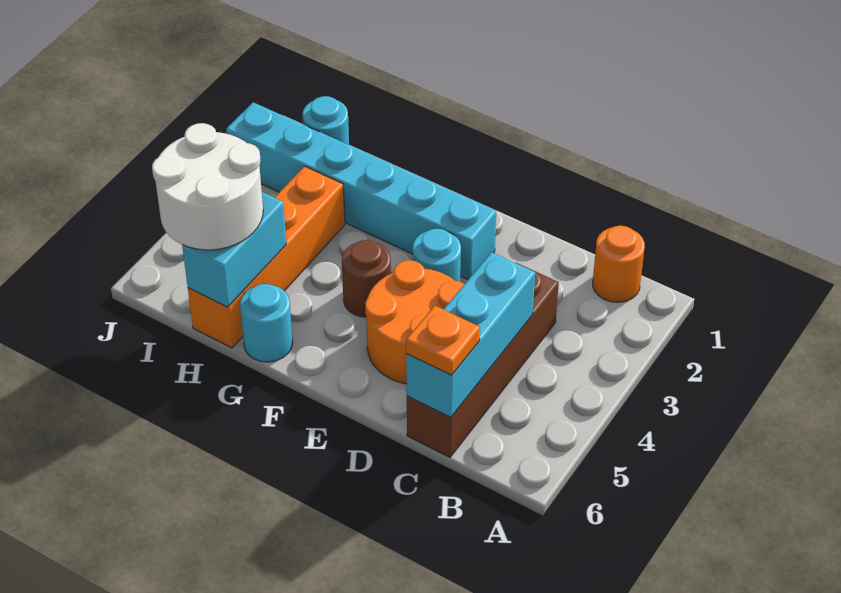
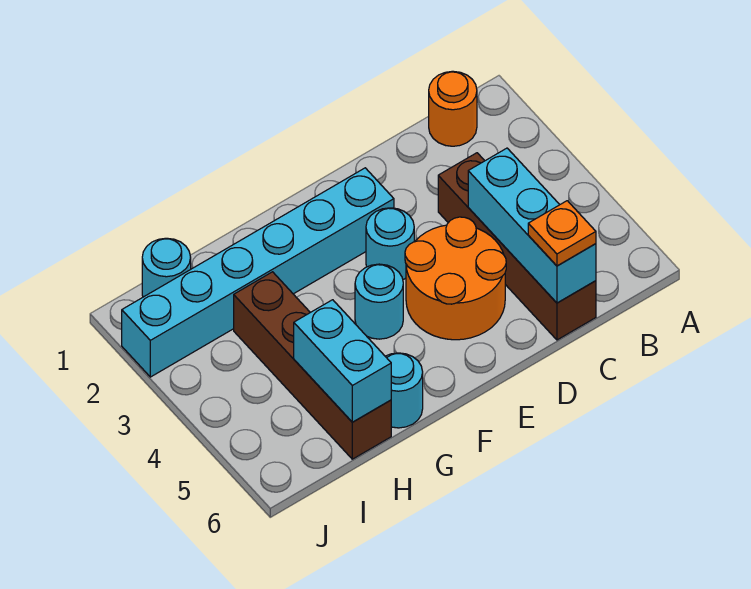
brown 1x1 round brick [342,240,391,317] -> cyan 1x1 round brick [355,264,403,339]
orange 1x4 brick [188,166,345,348] -> brown 1x4 brick [234,272,391,459]
white 2x2 round brick [152,123,263,250] -> none

